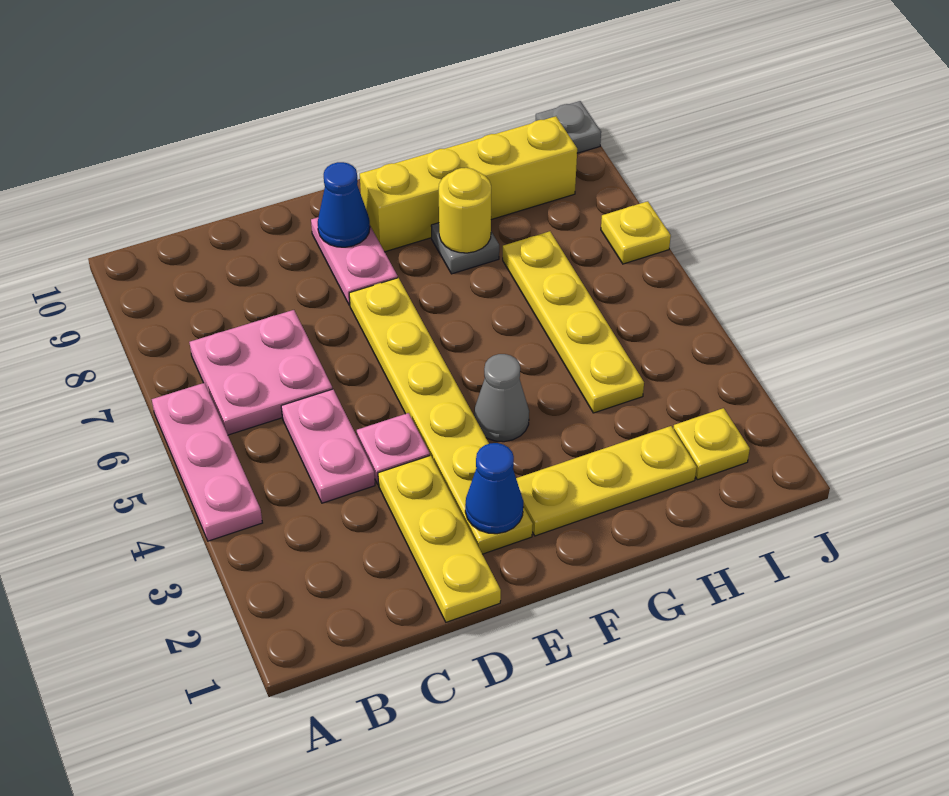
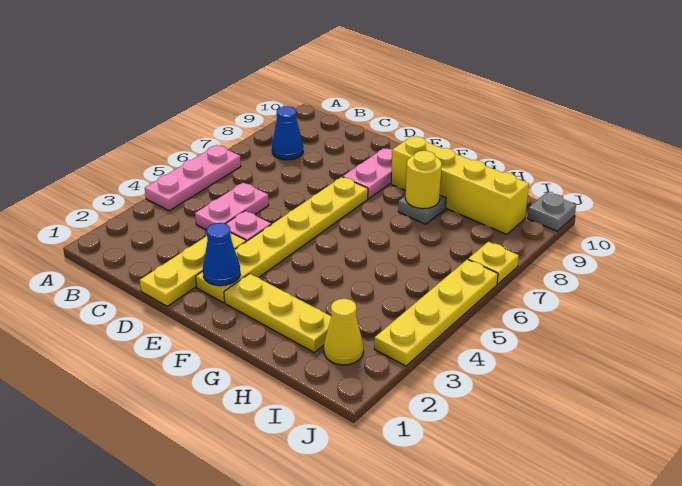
pink 2x2 plate [189,310,332,435] -> none
blue 1x1 cone [318,162,370,247] -> blue 1x1 cone moved to [272,106,303,160]
grey 1x1 cone [474,354,529,442] -> none
yellow 1x4 plate [503,231,644,413] -> yellow 1x4 plate moved to [374,259,498,366]
yellow 1x1 plate [673,408,750,480] -> yellow 1x1 cone [324,299,364,365]

